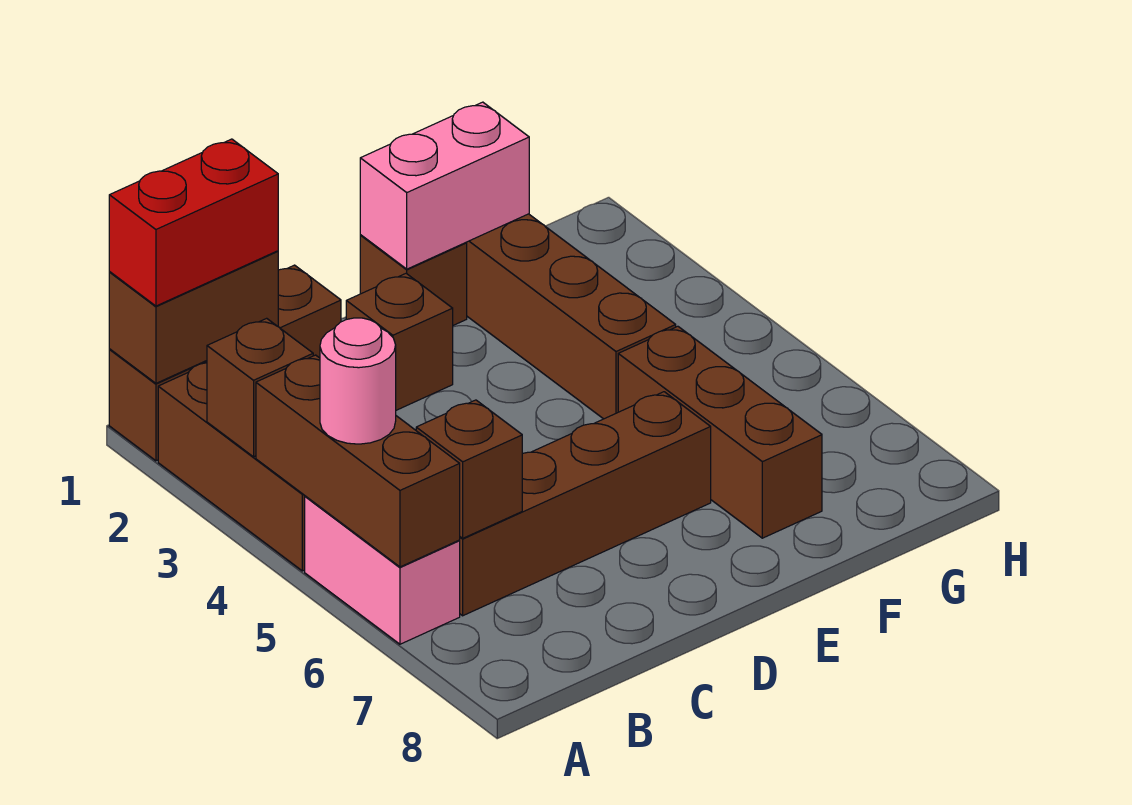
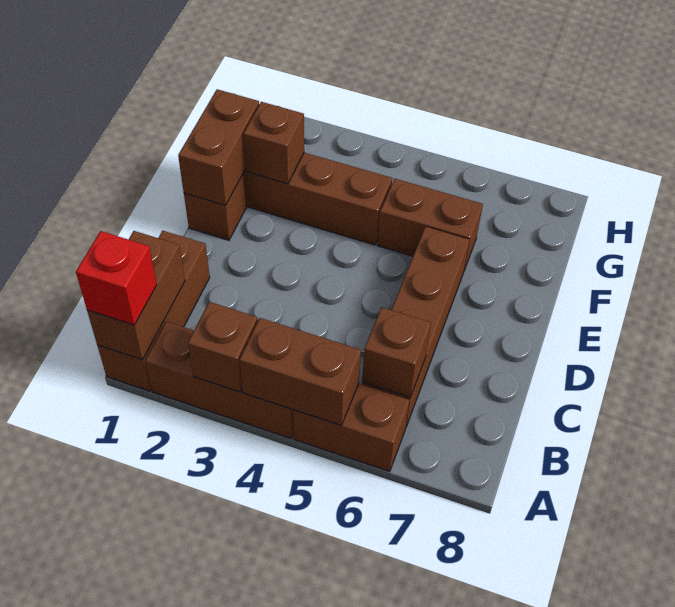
red 1x2 brick [109,139,278,306] -> red 1x1 brick [76,231,157,325]
brown 1x3 brick [256,355,460,567] -> brown 1x2 brick [240,318,361,425]
pink 1x2 brick [305,496,460,644] -> brown 1x2 brick [293,384,409,472]
pink 1x1 round brick [320,318,396,444] -> none
brown 1x1 brick [346,273,453,410] -> brown 1x1 brick moved to [244,102,304,184]
pink 1x2 brick [360,102,529,269] -> brown 1x2 brick [178,89,259,205]
brown 1x3 brick [618,326,822,538] -> brown 1x2 brick [377,179,483,270]

